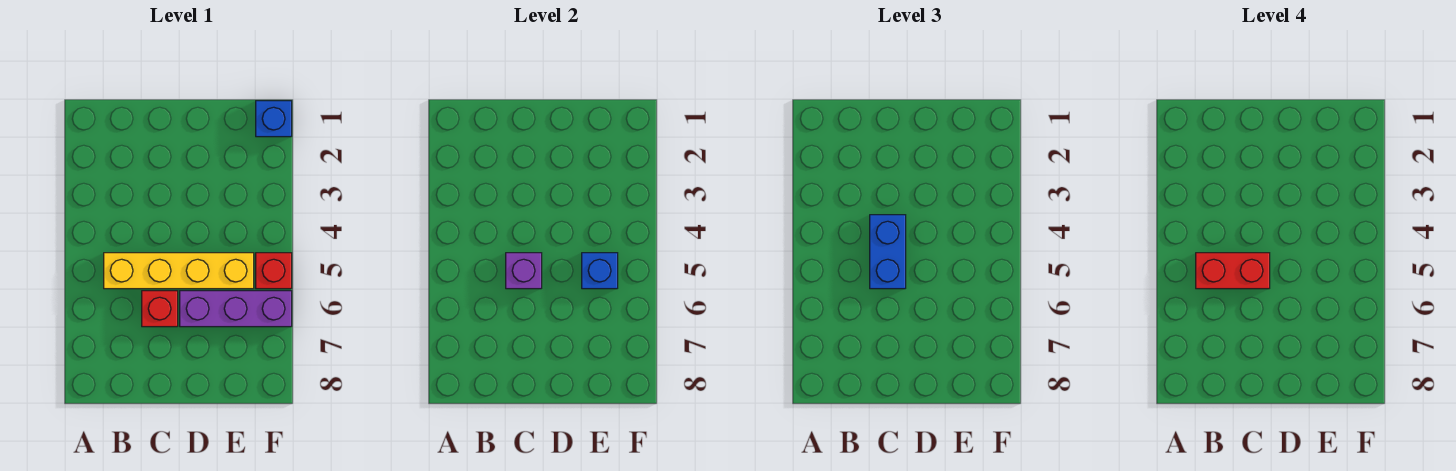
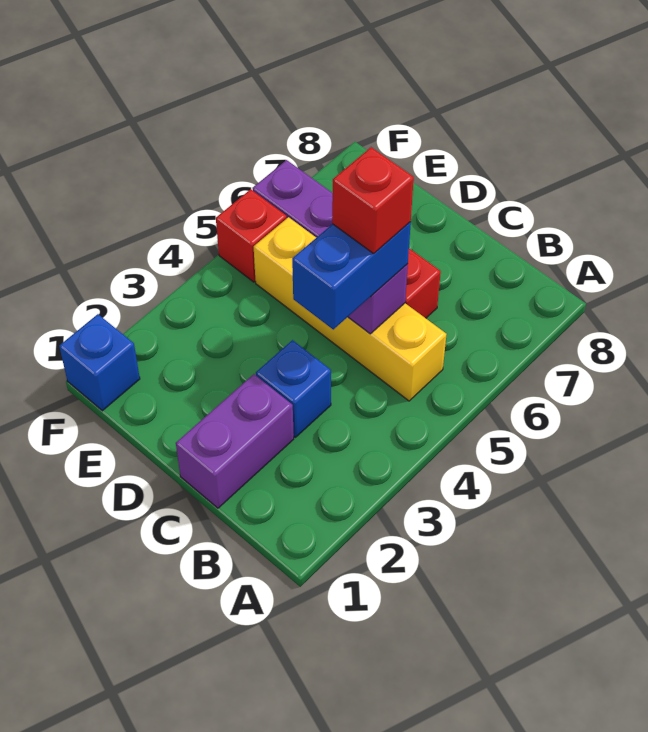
red 1x2 brick [1196,253,1270,289] -> red 1x1 brick [332,147,414,254]
none -> purple 1x2 brick [176,374,294,508]
blue 1x1 brick [582,253,618,289] -> blue 1x1 brick moved to [256,340,331,437]

